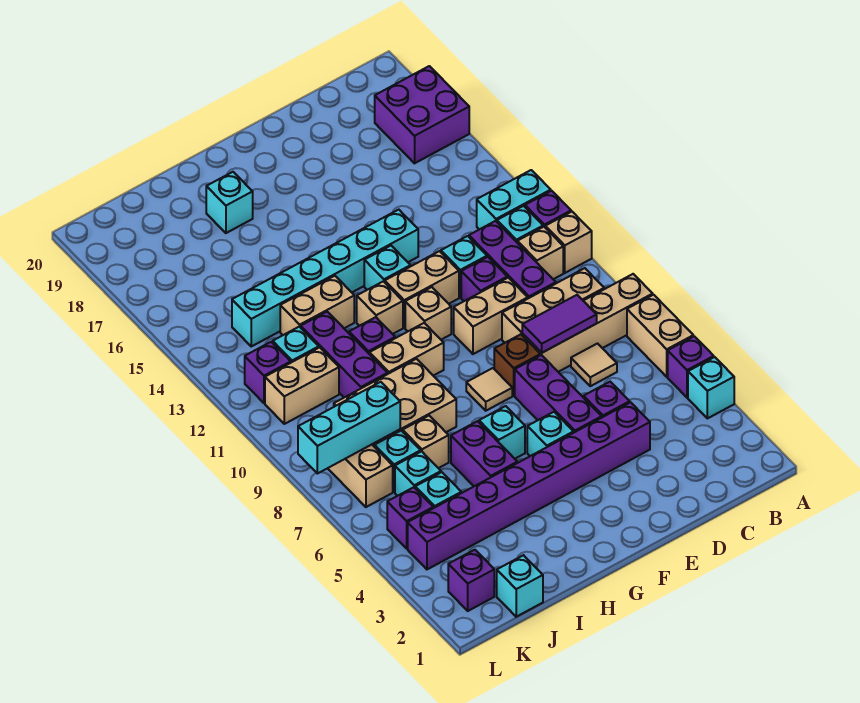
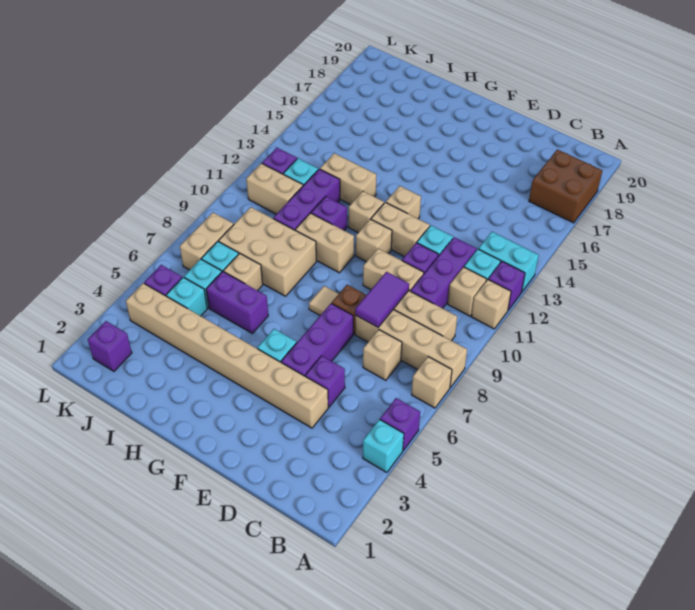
tan 1x2 brick [627,295,693,377] -> tan 1x1 brick [412,357,452,408]
purple 2x2 brick [375,66,469,163] -> brown 2x2 brick [529,150,602,223]
tan 1x1 tile [571,344,617,386] -> tan 1x1 brick [363,330,402,380]
purple 1x2 tile [522,295,597,353] -> purple 1x2 tile turned to [355,272,409,327]
purple 1x8 brick [408,402,650,569] -> tan 1x8 brick [126,283,328,428]
cyan 1x6 brick [232,210,418,346] -> none
cyan 1x1 brick [364,246,411,290] -> tan 1x1 brick [386,186,421,219]
cyan 1x1 brick [479,406,525,459] -> none
purple 1x2 brick [451,421,517,486] -> purple 1x2 brick turned to [206,271,268,333]
cyan 1x1 brick [206,172,253,233] -> none
cyan 1x1 brick [497,555,543,617] -> none
cyan 1x3 brick [298,382,400,474] -> none

